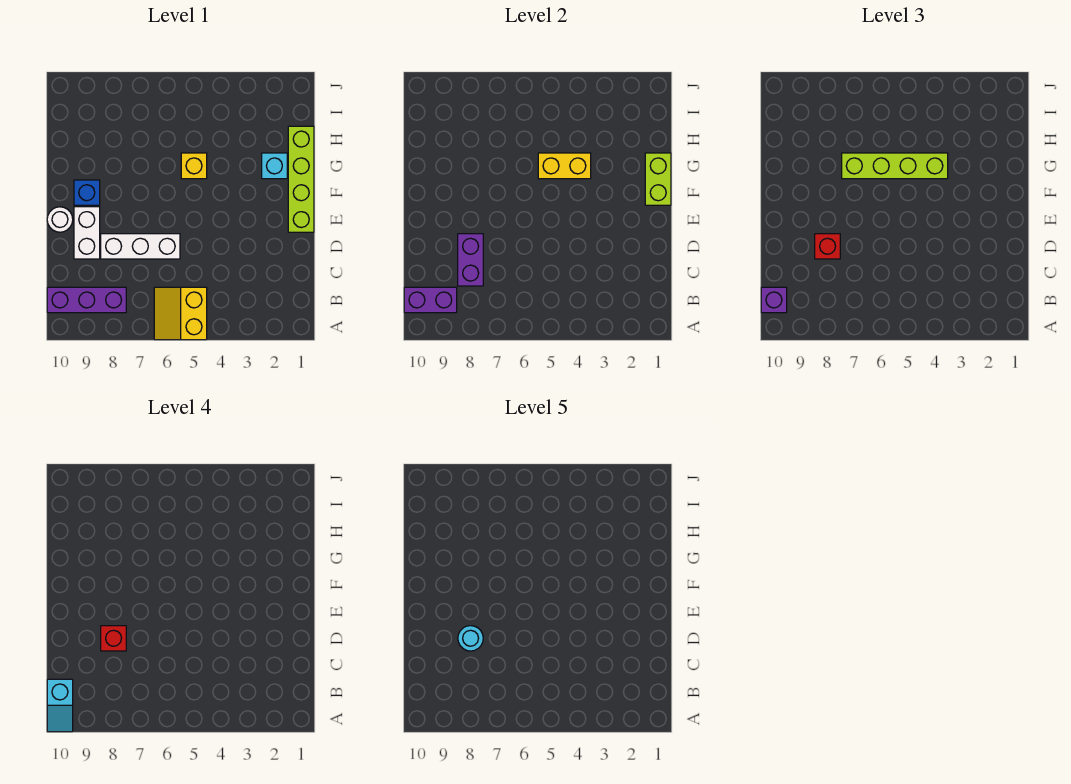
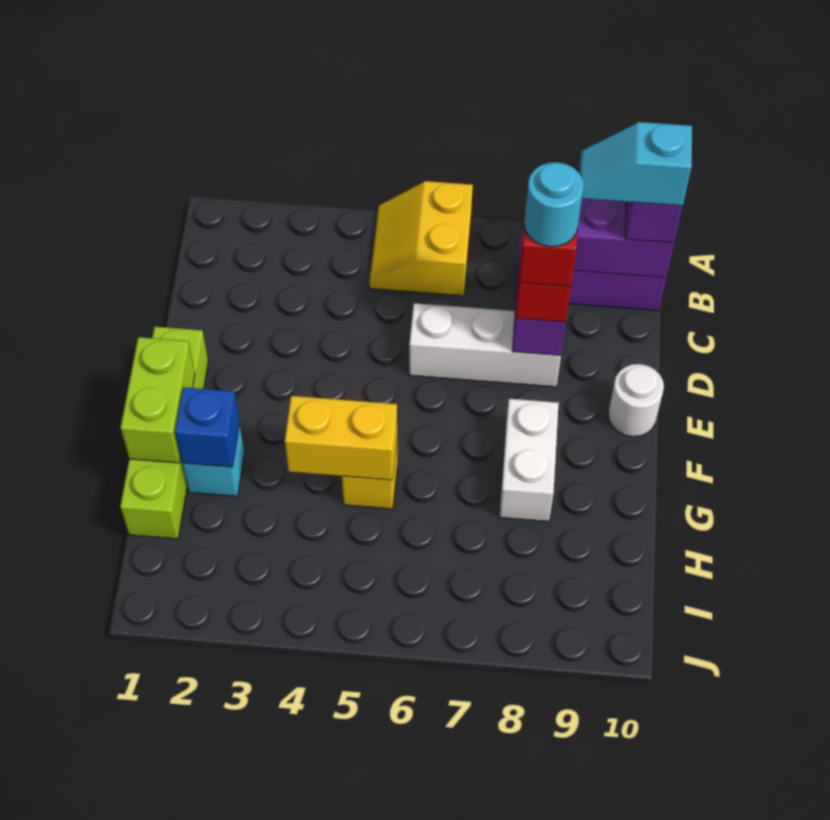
yellow 2x2 slope [154,287,207,340] -> yellow 2x2 slope turned to [369,181,473,296]
cyan 1x2 slope [47,679,73,732] -> cyan 1x2 slope turned to [580,122,692,206]
white 1x2 brick [74,207,100,259] -> white 1x2 brick moved to [499,399,559,522]
blue 1x1 brick [74,180,100,205] -> blue 1x1 brick moved to [175,387,239,467]
lime 1x4 brick [842,153,948,179] -> none

